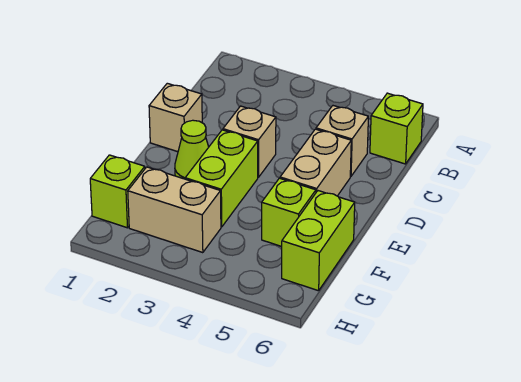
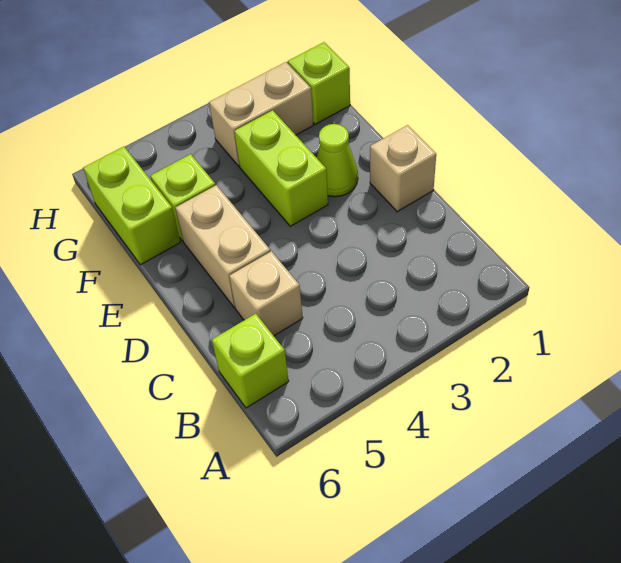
tan 1x1 brick [223,106,276,177] -> none

